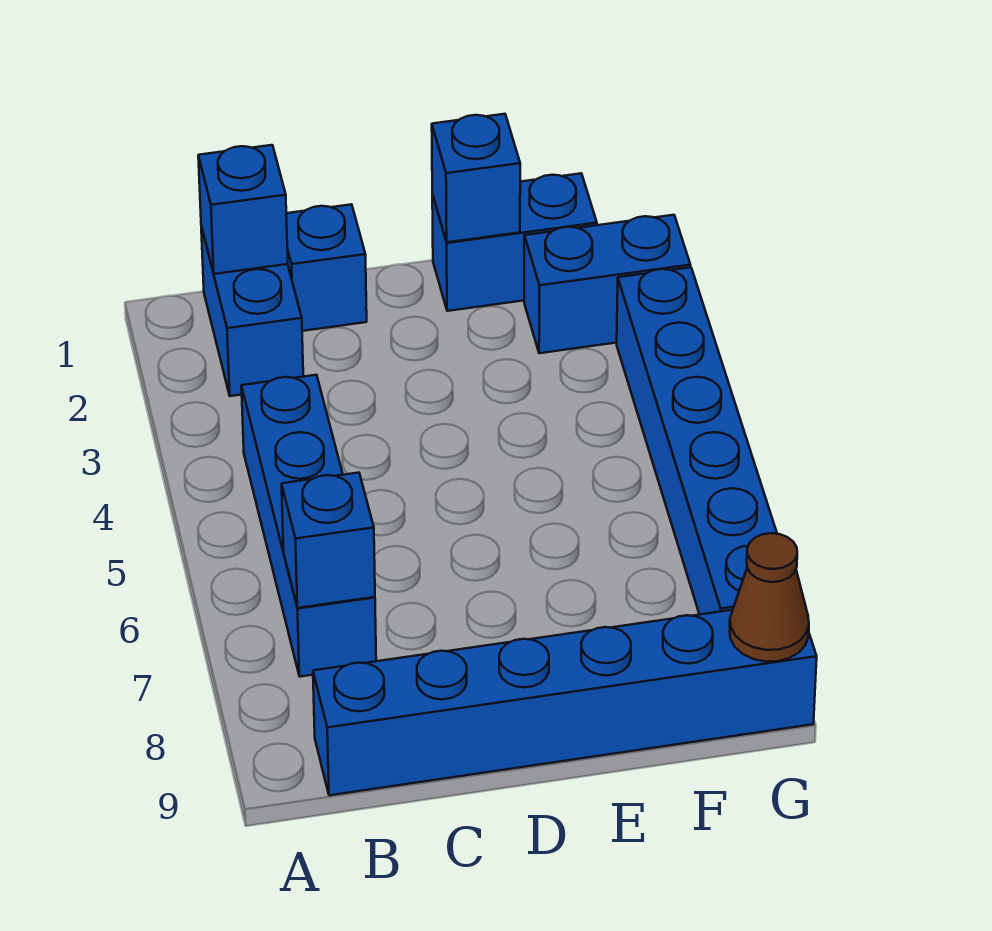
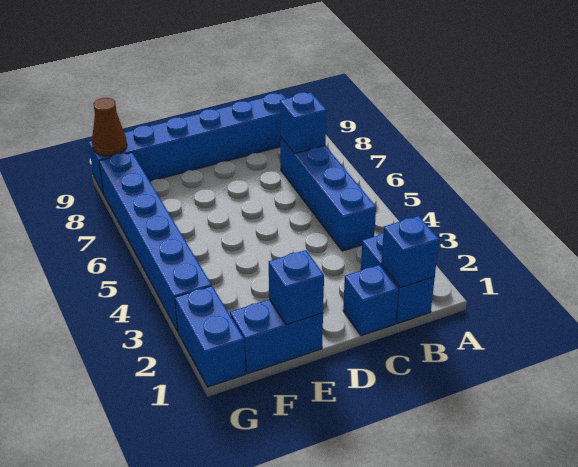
blue 1x2 brick [524,215,690,353] -> blue 1x2 brick turned to [175,286,245,387]

